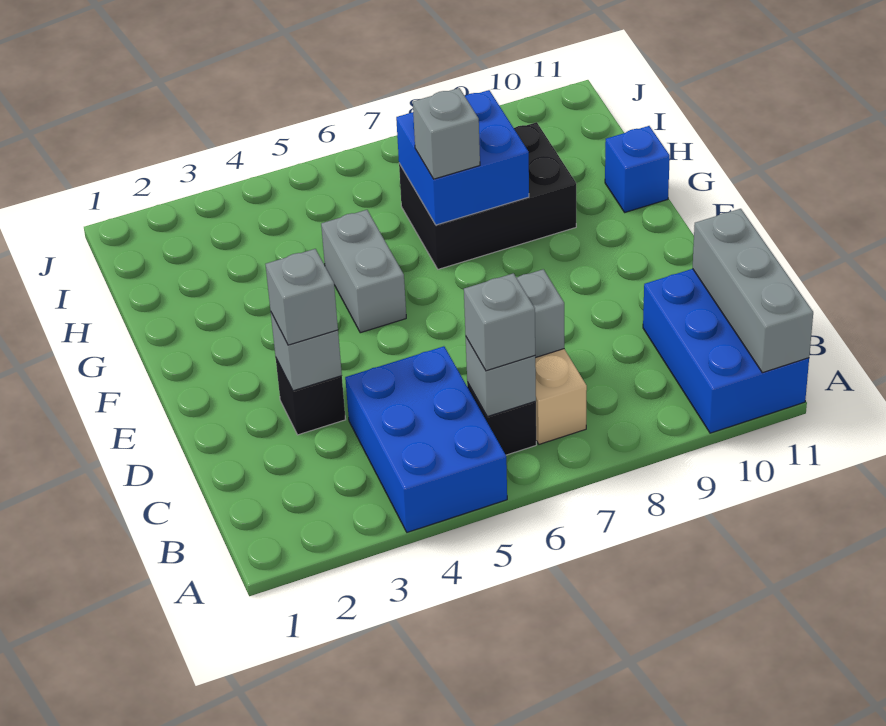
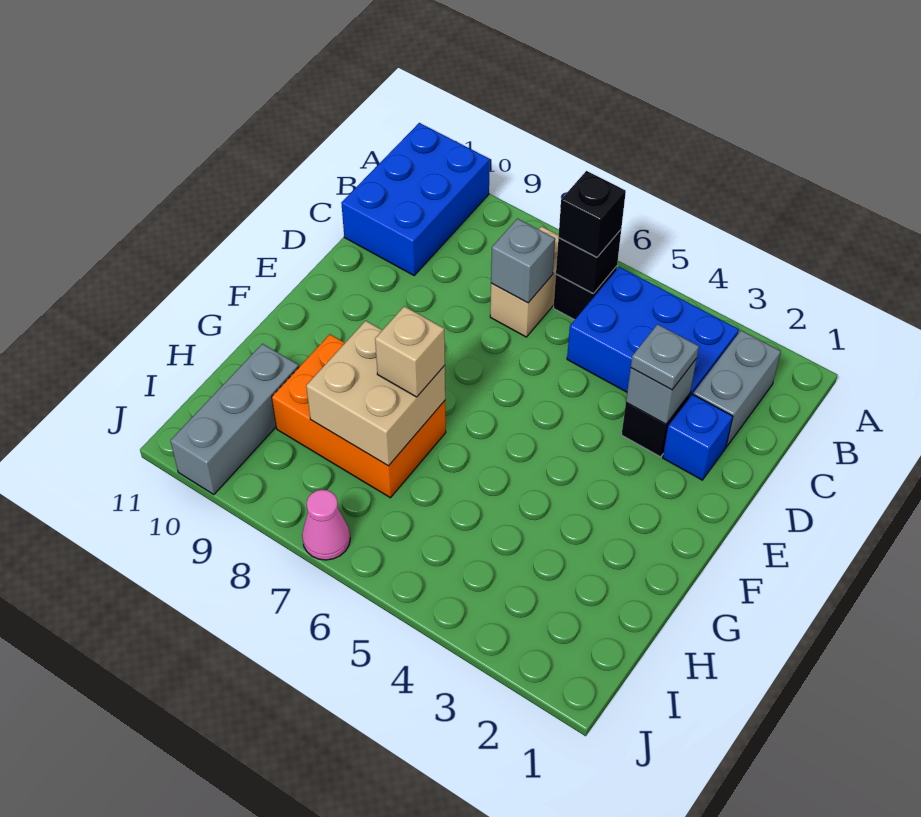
blue 2x3 brick [345,346,507,532] -> blue 2x3 brick turned to [567,267,739,398]
grey 1x3 brick [693,209,813,373] -> grey 1x3 brick moved to [170,344,299,495]
grey 1x1 brick [466,337,536,416] -> black 1x1 brick [556,230,621,294]
grey 1x1 brick [464,273,535,371] -> black 1x1 brick [559,171,626,257]
grey 1x1 brick [266,249,338,345] -> grey 1x1 plate [631,324,699,390]
grey 1x2 brick [321,210,406,333] -> grey 1x2 brick moved to [693,330,781,447]
black 2x3 brick [399,122,576,269] -> orange 2x3 brick [272,334,446,498]
blue 2x2 brick [396,90,529,225] -> tan 2x2 brick [306,321,445,466]
grey 1x1 brick [413,88,480,179] -> tan 1x1 brick [375,306,445,397]
blue 1x1 brick [605,126,670,212] -> blue 1x1 brick moved to [663,394,733,480]
none -> pink 1x1 cone [302,490,350,560]

